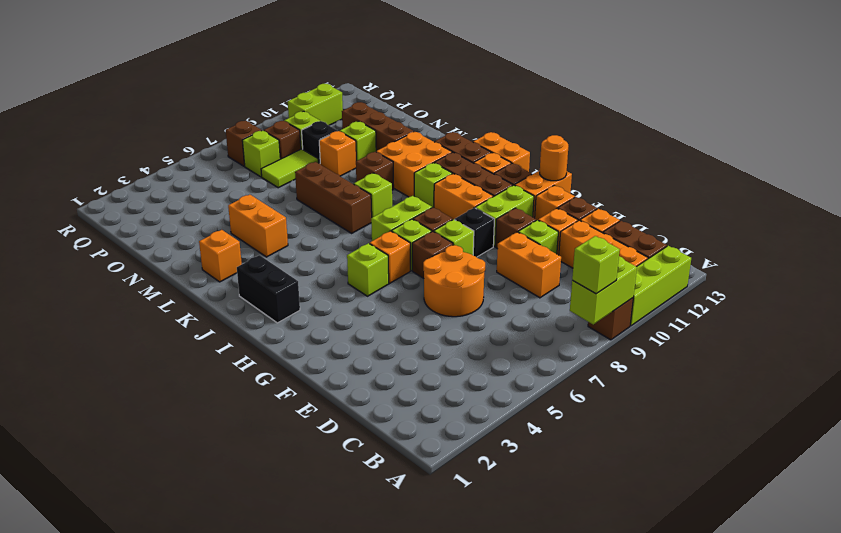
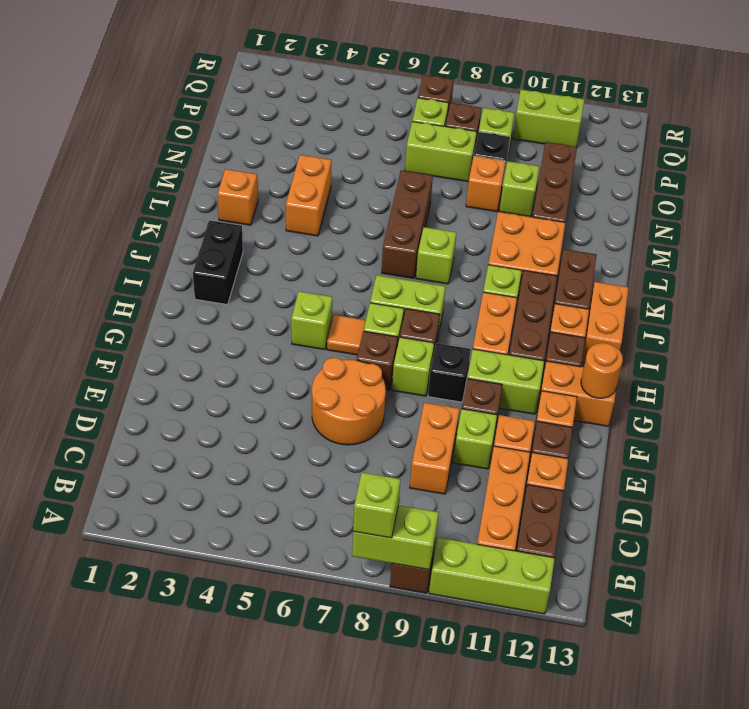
orange 1x1 brick [370,231,410,283] -> orange 1x1 tile [327,315,366,355]
brown 1x1 brick [356,152,394,190] -> none
lime 1x2 tile [261,149,319,188] -> lime 1x2 brick [405,122,477,182]

